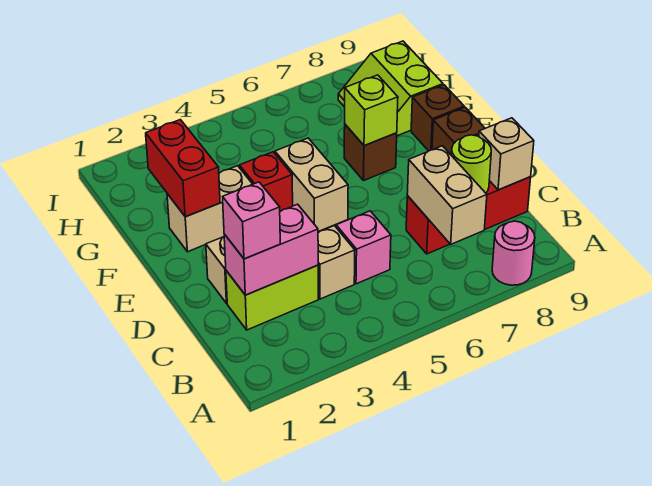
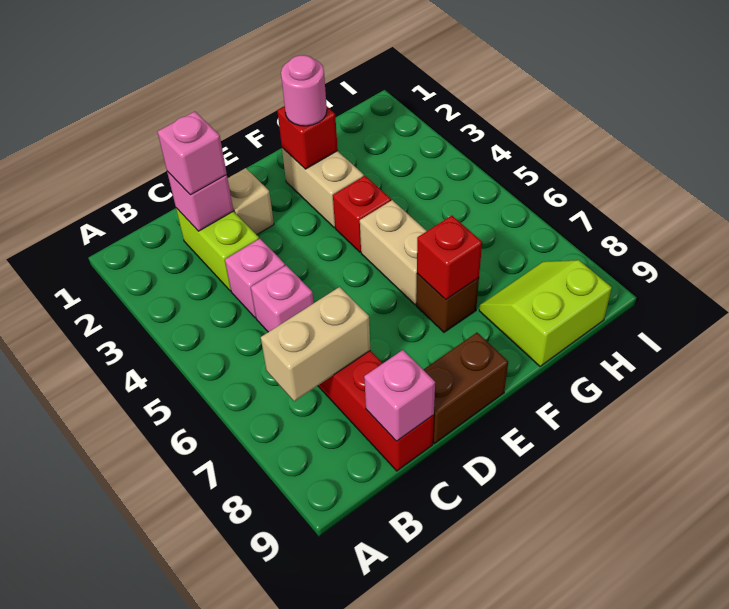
pink 1x1 round brick [492,221,535,285] -> pink 1x1 round brick moved to [281,55,327,126]
pink 1x2 brick [224,204,318,295] -> pink 1x1 brick [167,171,233,231]
tan 1x1 brick [318,226,355,299] -> pink 1x1 brick [225,239,285,318]
lime 1x1 round brick [451,135,491,193] -> none
tan 1x1 brick [479,118,534,190] -> pink 1x1 brick [364,350,435,441]
tan 1x2 brick [275,138,348,232] -> tan 1x2 brick turned to [360,200,426,305]
red 1x2 brick [146,120,220,217] -> red 1x1 brick [277,106,338,169]
lime 1x1 brick [345,75,398,145] -> red 1x1 brick [417,216,482,300]
brown 1x1 brick [411,85,464,151] -> none

